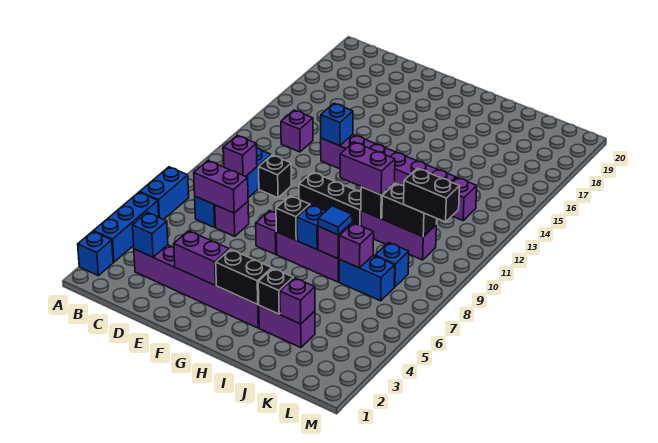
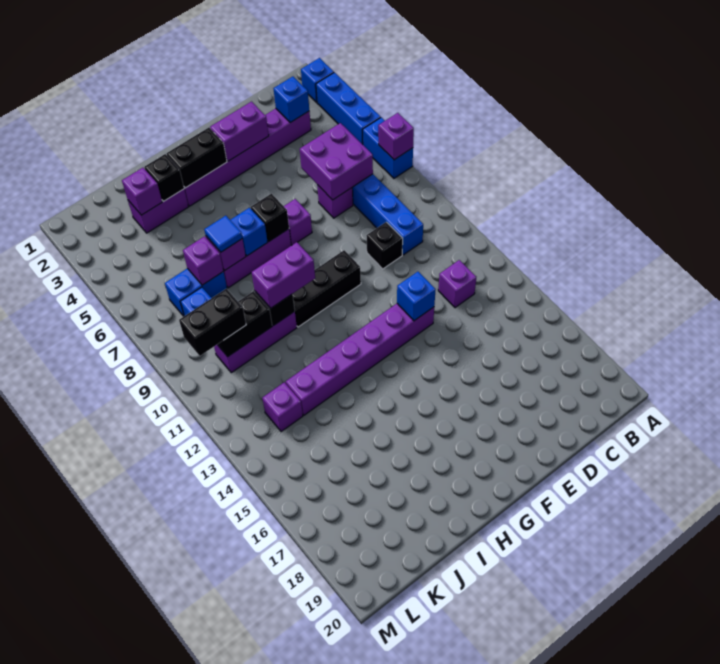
purple 1x2 brick [194,161,248,213] -> purple 2x2 brick [300,123,373,200]
purple 1x1 brick [223,135,257,177] -> purple 1x1 brick moved to [378,113,414,160]

